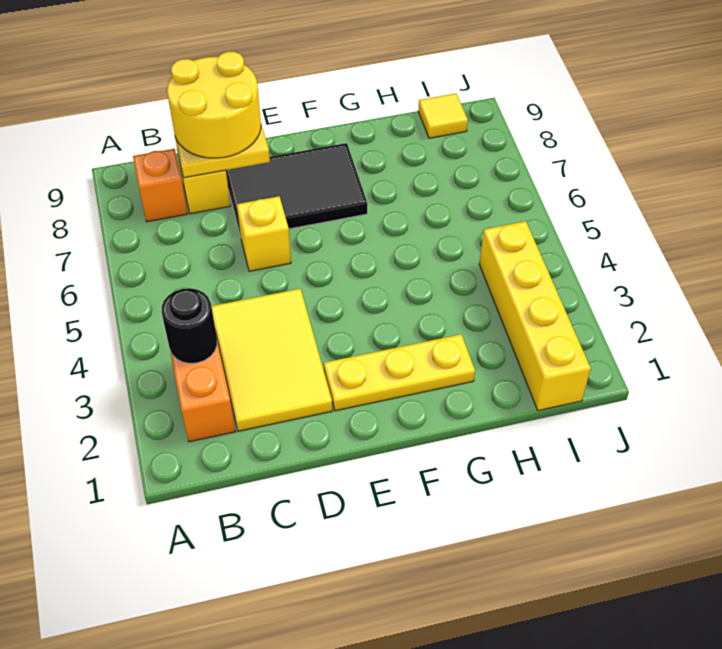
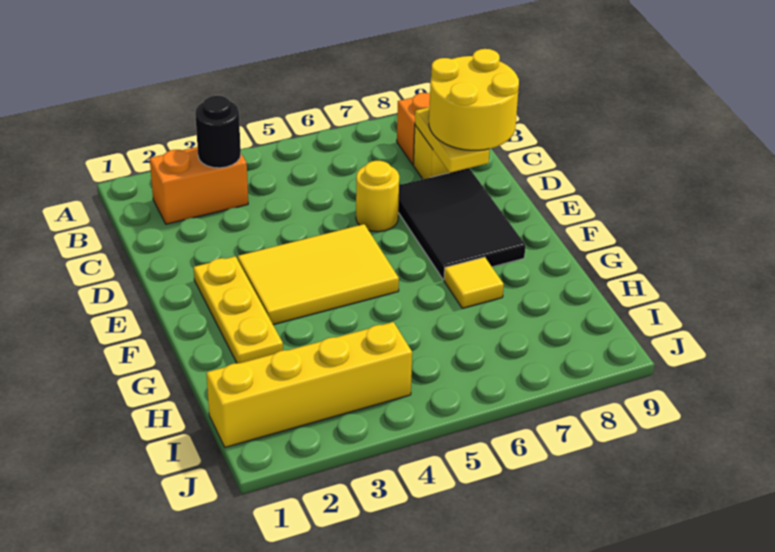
yellow 2x3 tile [212,289,332,431] -> yellow 2x3 tile moved to [238,224,399,325]
yellow 1x1 brick [237,196,291,271] -> yellow 1x1 round brick [356,161,399,232]
yellow 1x1 tile [418,94,468,138] -> yellow 1x1 tile moved to [444,257,504,308]

